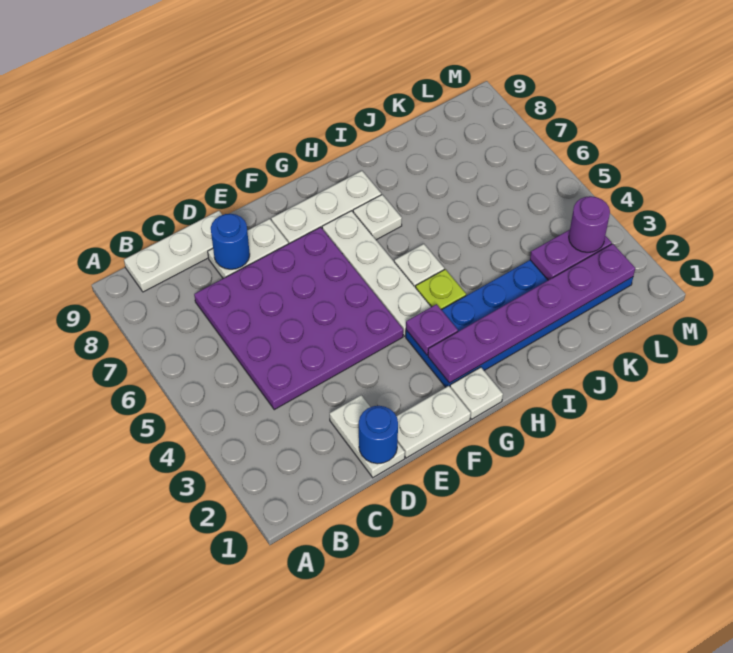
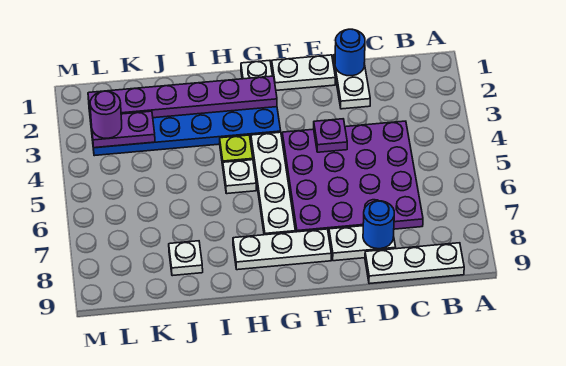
purple 1x1 plate [406,304,458,355] -> purple 1x1 plate moved to [314,119,347,152]
white 1x1 plate [353,195,402,240] -> white 1x1 plate moved to [169,241,203,276]

